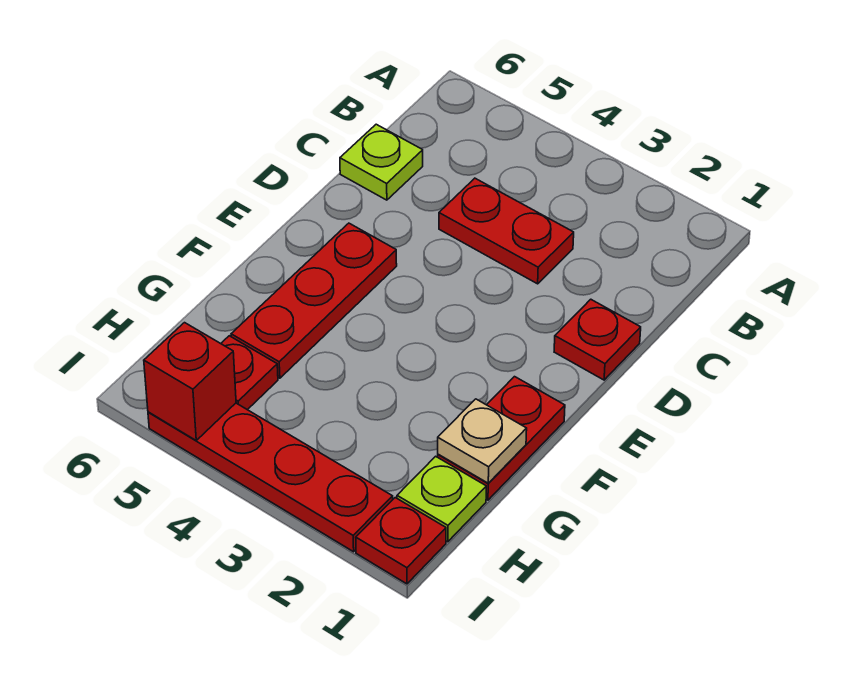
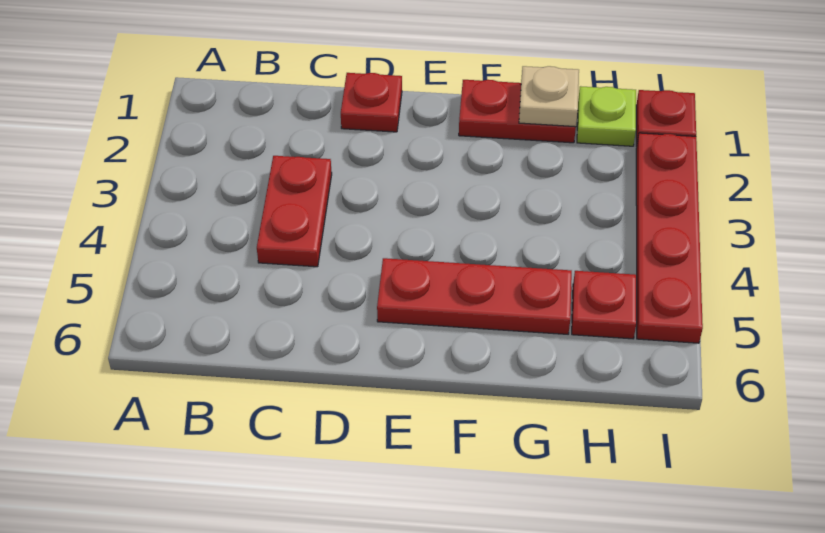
lime 1x1 plate [340,124,423,200] -> none
red 1x1 brick [144,323,236,440] -> none

